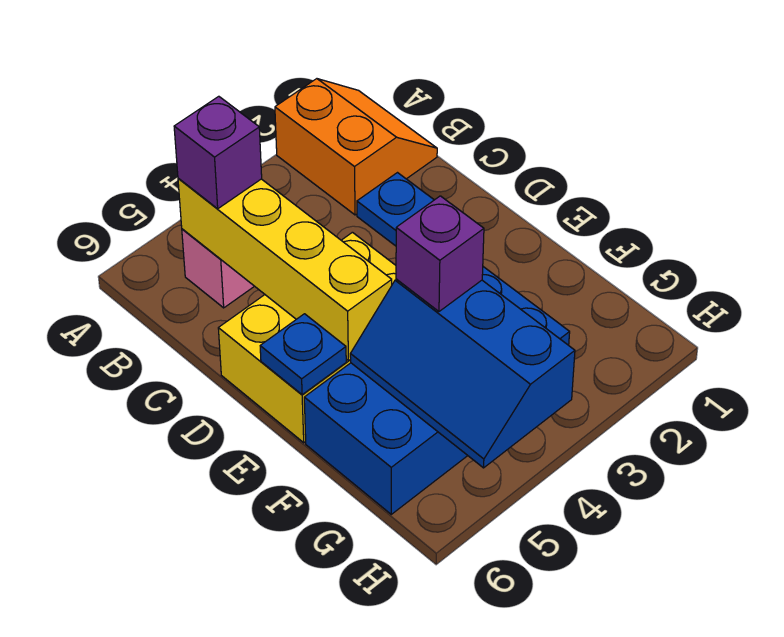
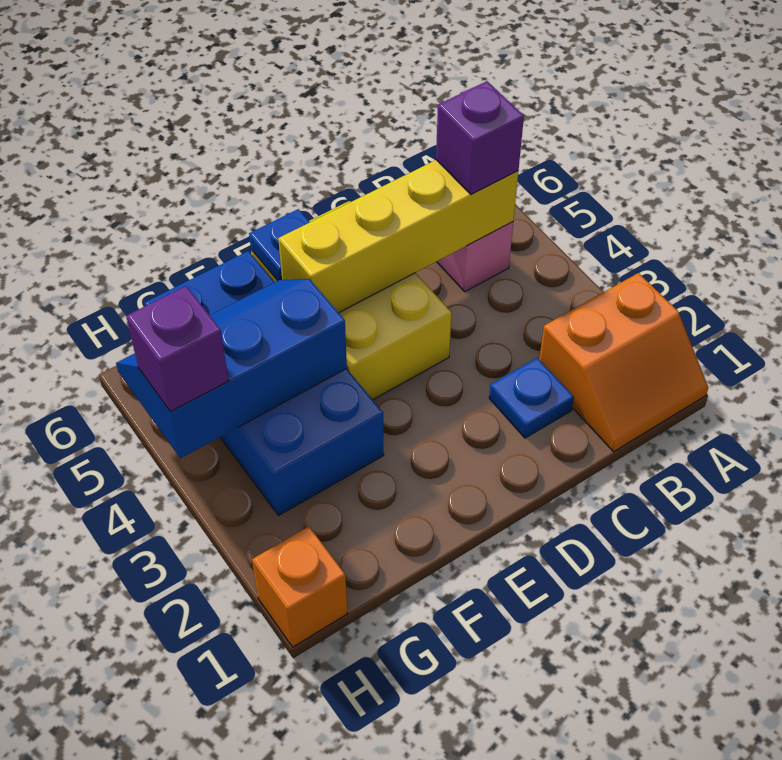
purple 1x1 brick [396,196,484,311] -> purple 1x1 brick moved to [126,286,228,412]
none -> orange 1x1 brick [252,526,347,647]

